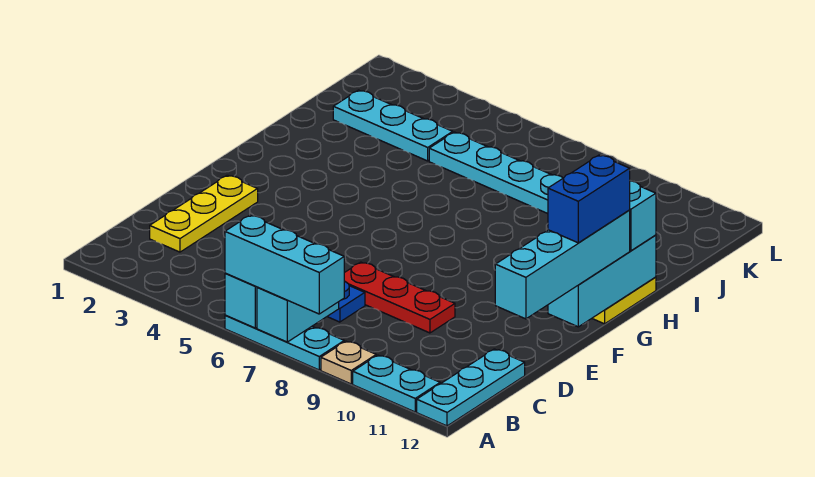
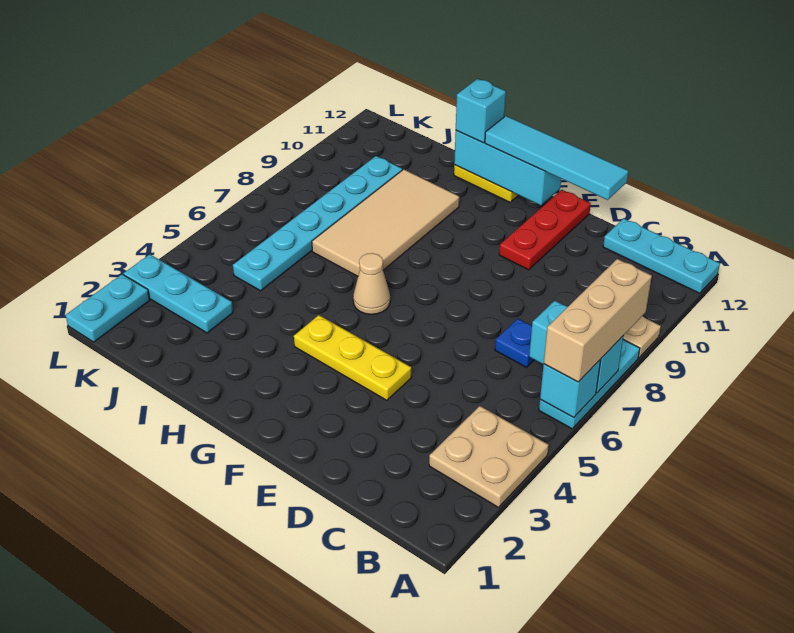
none -> tan 2x2 plate [429,406,549,507]
cyan 1x3 brick [225,215,344,314] -> tan 1x3 brick [544,259,652,382]
cyan 1x2 plate [353,355,440,412] -> cyan 1x2 plate moved to [66,274,150,342]
yellow 1x3 plate [150,175,258,252] -> yellow 1x3 plate moved to [294,315,411,400]
red 1x3 plate [344,262,455,333] -> red 1x3 plate moved to [499,190,591,270]
cyan 1x4 brick [495,210,630,319] -> cyan 1x4 tile [485,116,629,200]
blue 1x2 brick [548,155,630,243] -> none
none -> tan 1x1 cone [353,253,390,314]
none -> tan 2x4 tile [312,169,459,276]
cyan 1x3 plate [333,90,453,161] -> cyan 1x3 plate turned to [124,254,233,333]

